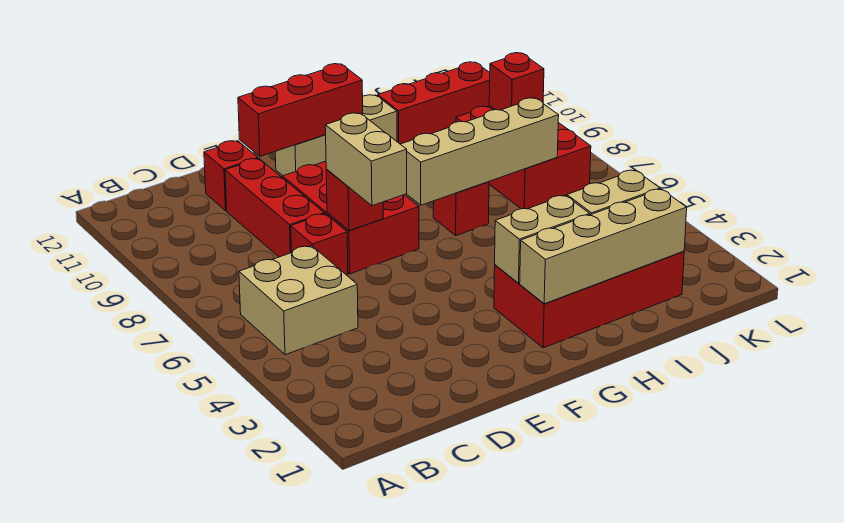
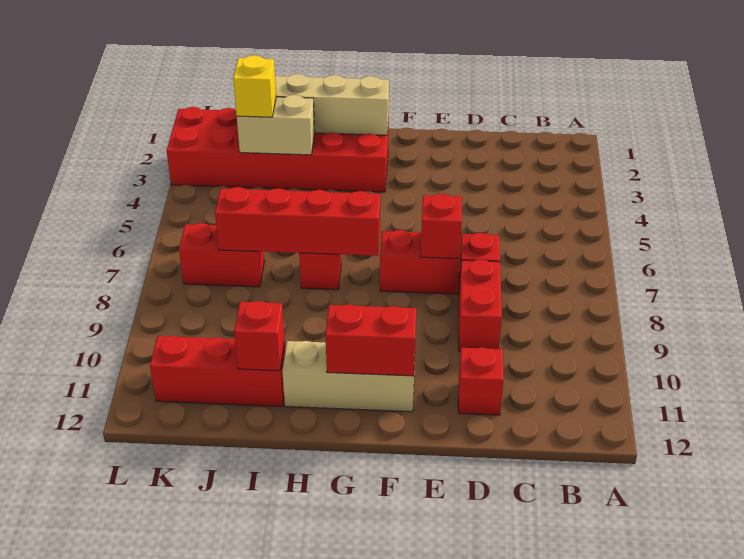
tan 2x2 brick [239,246,358,355] -> none
red 1x3 brick [225,159,324,257] -> red 1x2 brick [459,259,502,351]
tan 1x2 brick [325,113,407,206] -> none
red 2x3 brick [283,161,419,274] -> red 1x2 brick [380,230,459,294]
red 1x3 brick [238,64,363,156] -> red 1x2 brick [326,304,416,376]
red 2x4 brick [494,251,684,348] -> red 2x6 brick [167,107,389,192]
tan 1x2 brick [495,195,590,283] -> none
tan 1x4 brick [401,98,559,205] -> red 1x4 brick [215,187,380,256]
none -> yellow 1x1 brick [233,55,276,117]
red 2x3 brick [456,106,591,209] -> red 1x2 brick [179,223,264,287]
red 1x1 brick [489,53,544,110] -> red 1x1 brick moved to [234,301,285,371]

